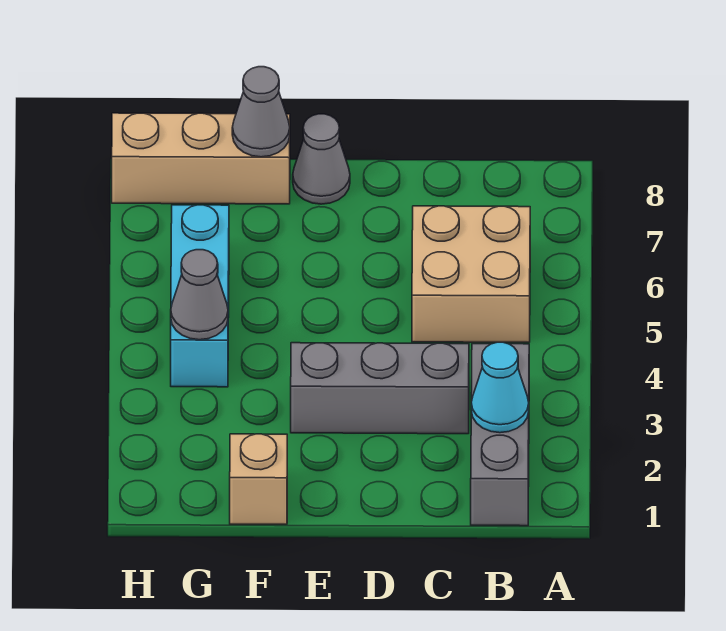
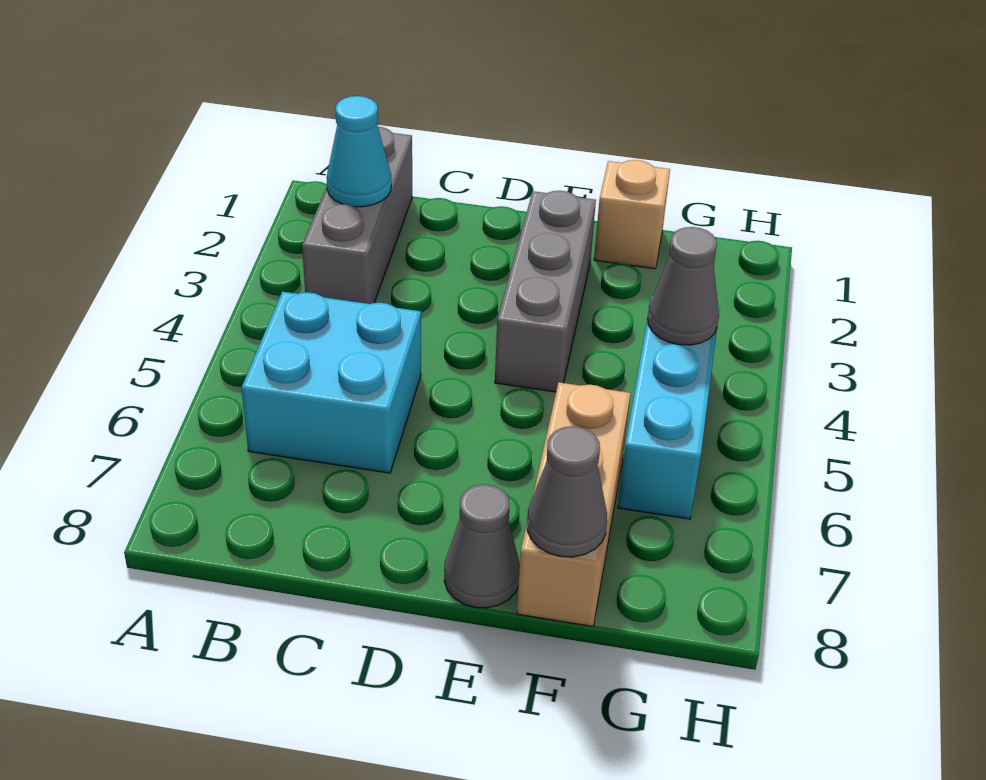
tan 2x2 brick [412,206,530,342] -> cyan 2x2 brick [241,292,421,473]
grey 1x3 brick [291,343,469,434] -> grey 1x3 brick turned to [495,191,596,392]
tan 1x3 brick [112,113,290,204] -> tan 1x3 brick turned to [517,382,631,626]

